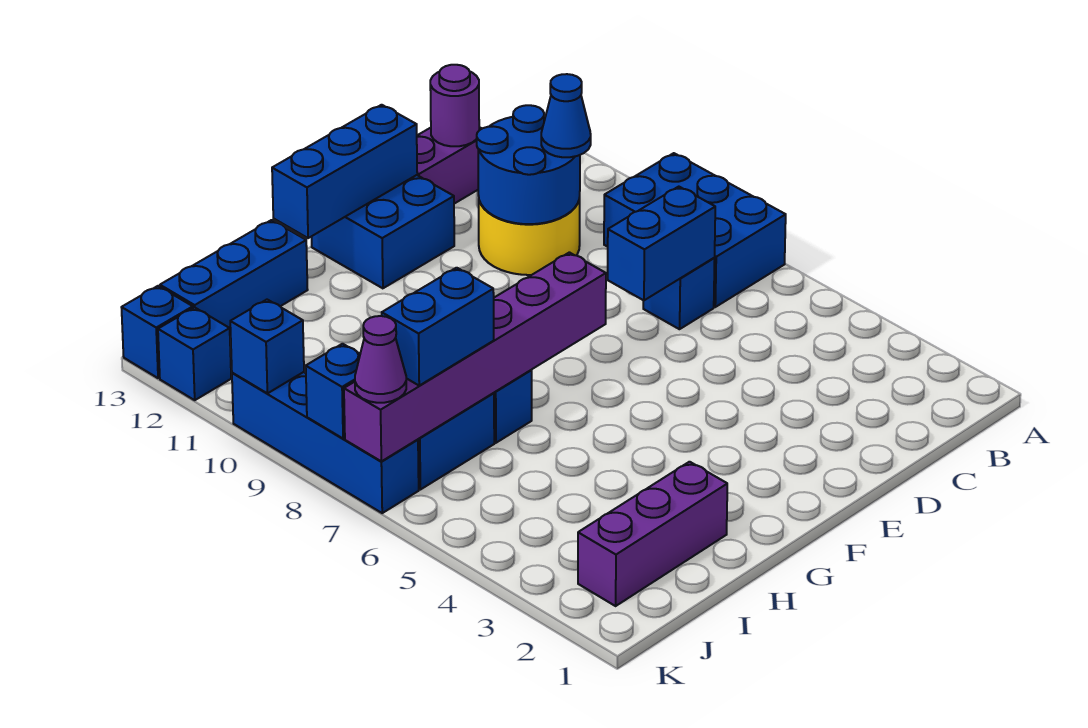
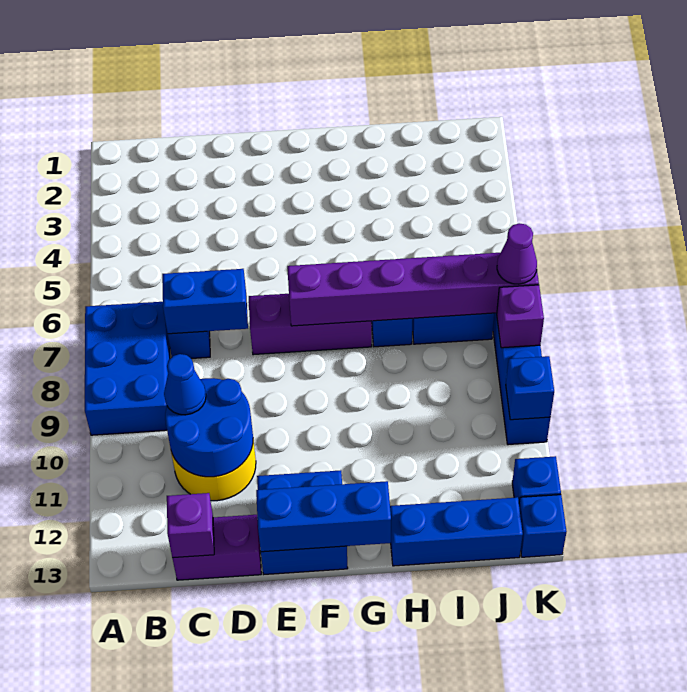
purple 1x1 round brick [430,65,479,146] -> purple 1x1 brick [167,493,214,558]
purple 1x3 brick [578,462,727,606] -> purple 1x3 brick moved to [249,294,372,355]
blue 1x2 brick [382,268,494,385] -> none
blue 1x1 brick [306,344,360,439] -> purple 1x1 brick [497,285,544,348]

